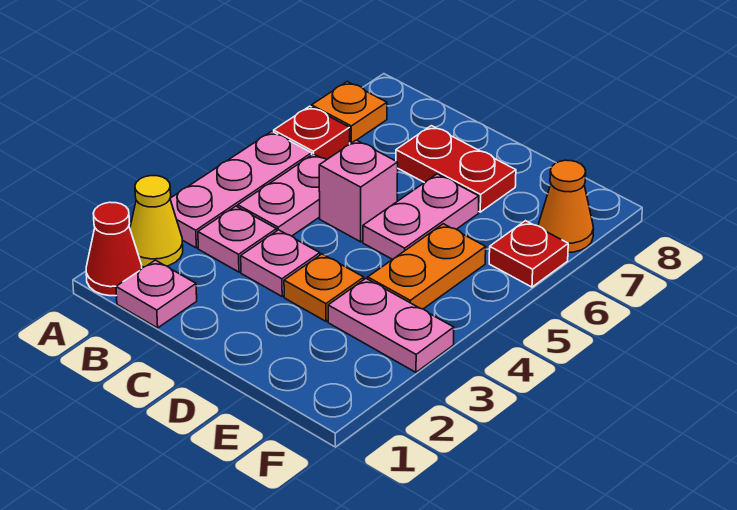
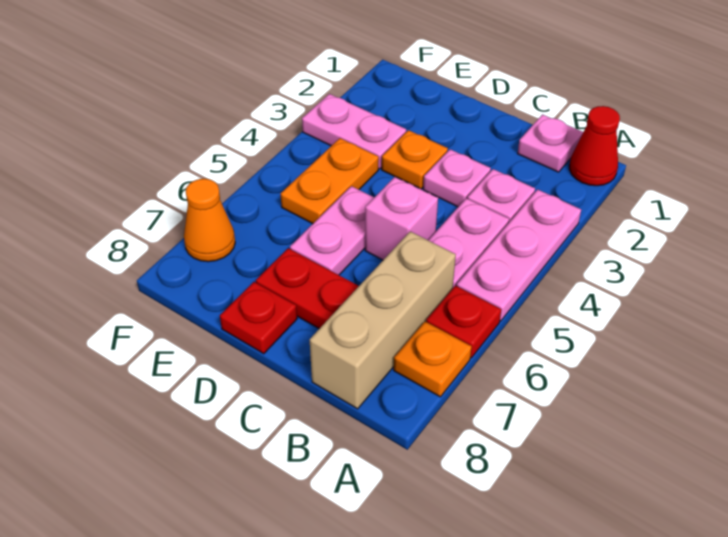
yellow 1x1 cone [130,176,183,267] -> none
none -> tan 1x3 brick [310,231,456,409]
red 1x1 plate [489,221,568,287] -> red 1x1 plate moved to [220,282,297,354]

